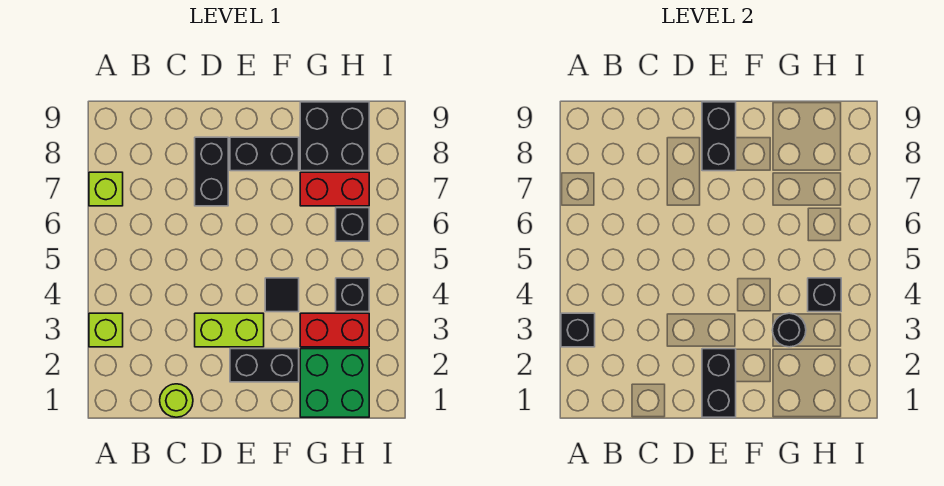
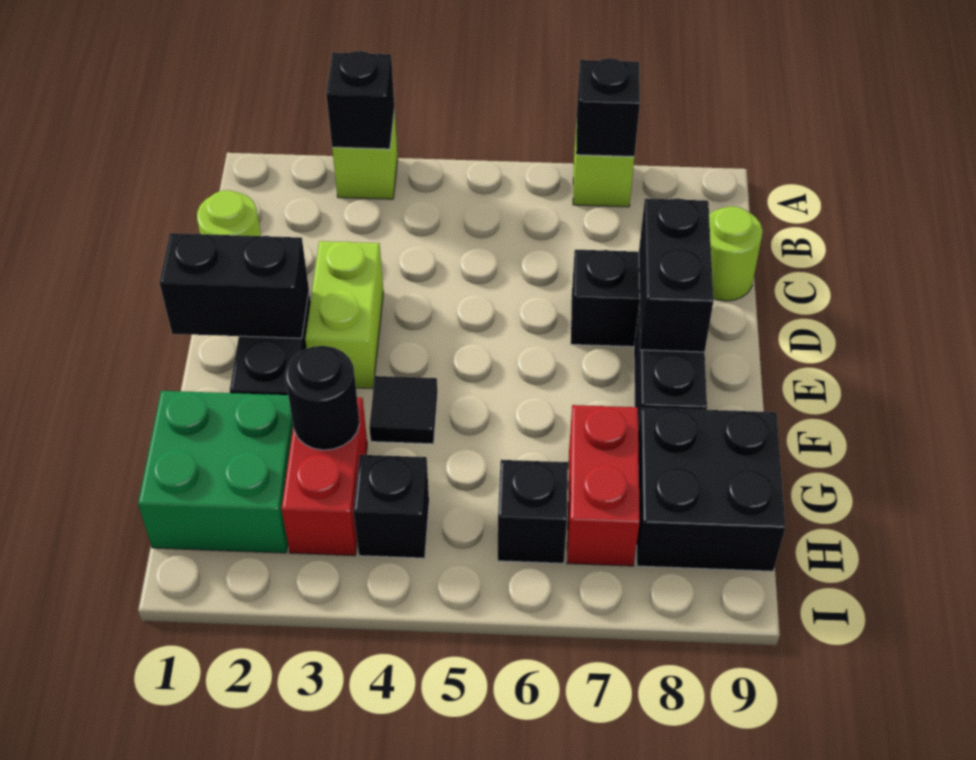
none -> lime 1x1 round brick [709,206,763,301]
black 1x2 brick [702,102,736,171] -> black 1x2 brick turned to [639,198,714,352]
black 1x1 brick [808,278,841,312] -> black 1x1 brick moved to [576,58,640,157]

